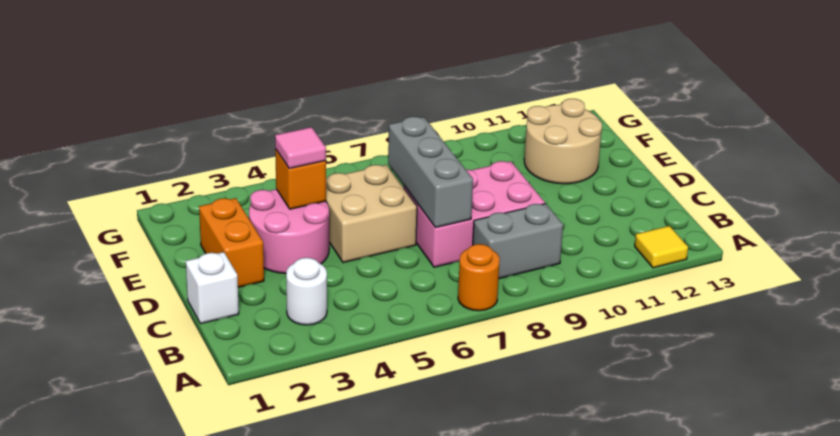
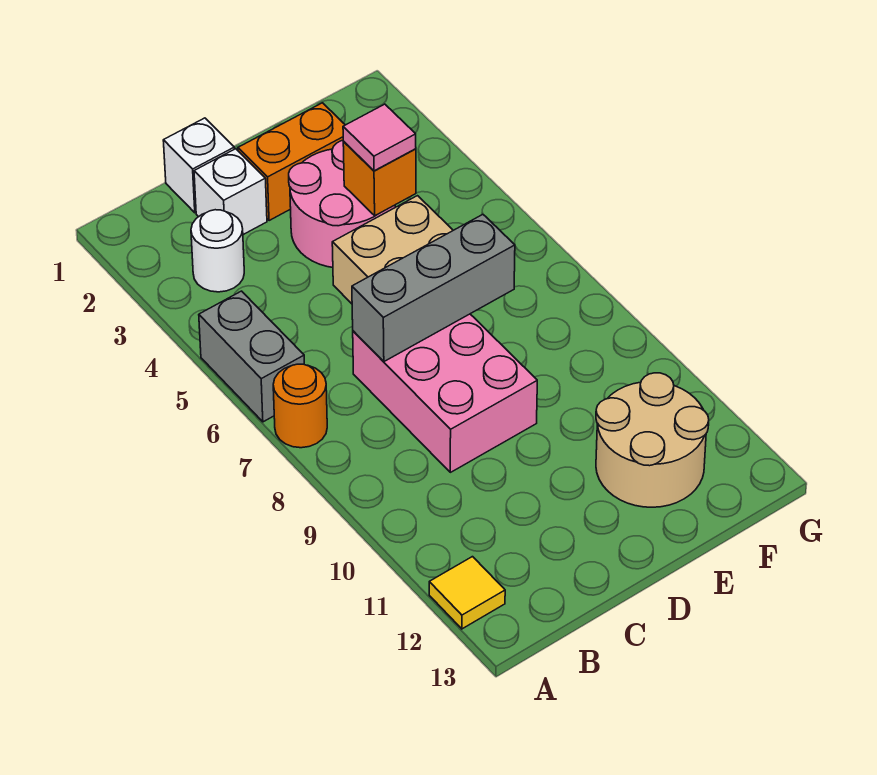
grey 1x2 brick [473,204,563,279] -> grey 1x2 brick moved to [199,291,304,422]
none -> white 1x1 brick [194,149,267,235]

